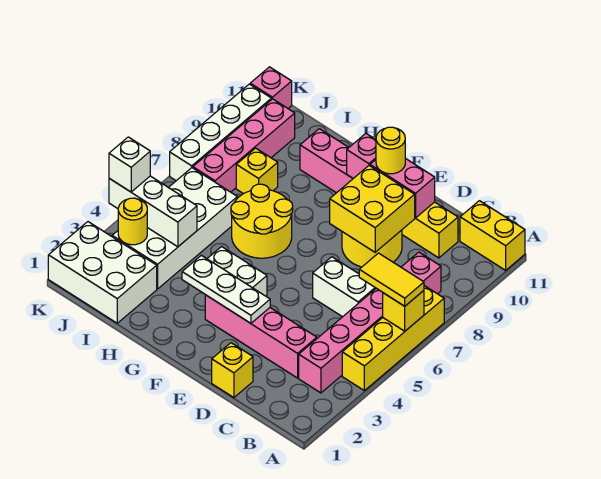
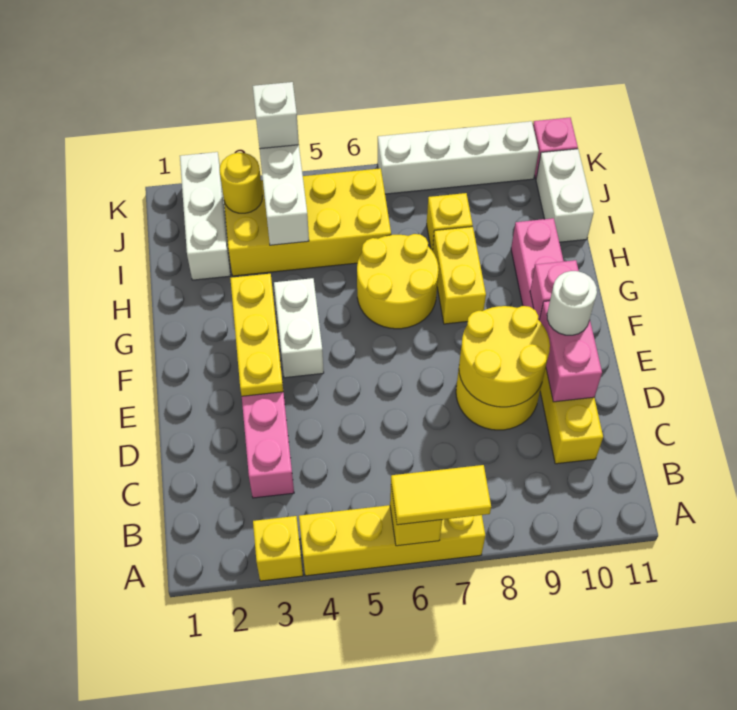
yellow 1x2 tile [359,253,424,306] -> yellow 1x2 tile turned to [391,465,491,525]
yellow 1x2 brick [460,201,525,270] -> yellow 1x2 brick moved to [433,227,486,324]
pink 1x6 brick [299,252,441,393] -> none
white 1x2 brick [313,257,376,317] -> white 1x2 brick moved to [536,149,594,242]
yellow 1x1 brick [212,343,253,398] -> yellow 1x1 brick moved to [253,516,303,581]
yellow 2x2 brick [330,166,415,252] -> yellow 2x2 round brick [459,306,550,407]
white 1x3 plate [182,255,270,323] -> yellow 1x3 plate [230,274,283,396]
yellow 1x1 round brick [376,127,405,174] -> white 1x1 round brick [547,271,597,335]
white 2x3 brick [48,222,157,323] -> white 1x3 brick [180,152,231,280]
white 2x4 brick [112,168,237,289] -> yellow 2x4 brick [224,168,391,276]
pink 1x4 brick [193,99,295,192] -> none

